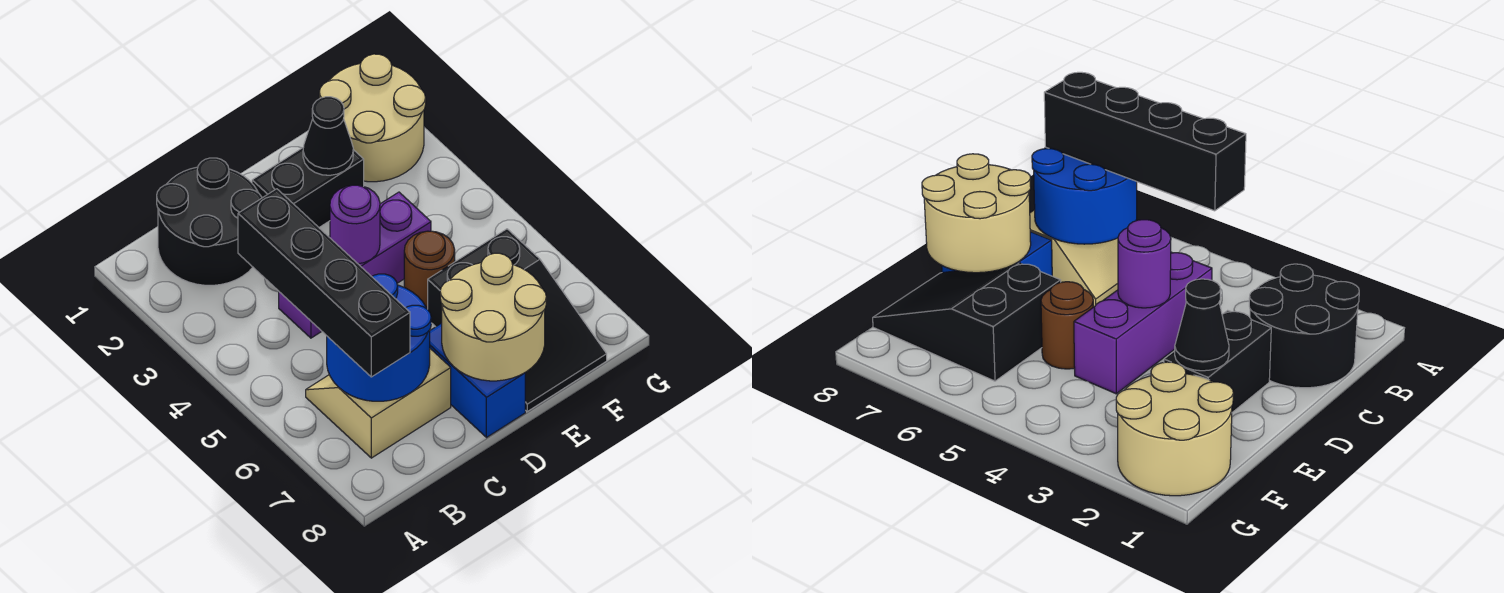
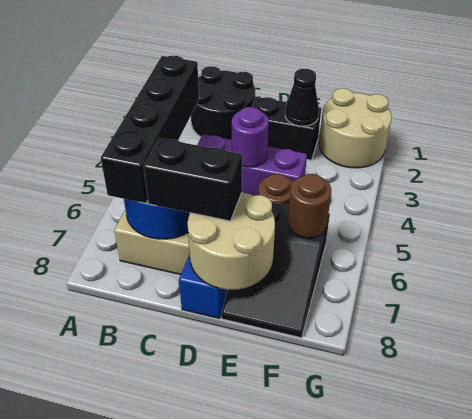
none -> black 1x2 brick [143,138,242,221]
none -> brown 1x1 round brick [288,174,331,238]

